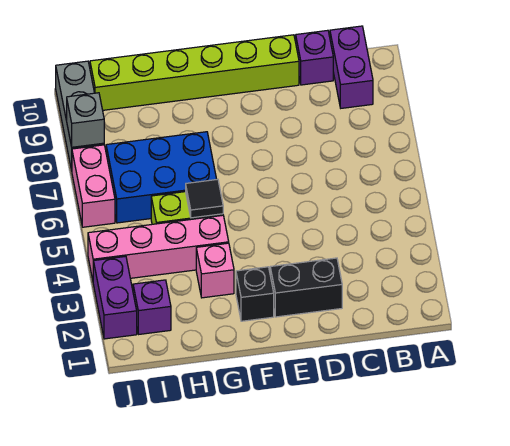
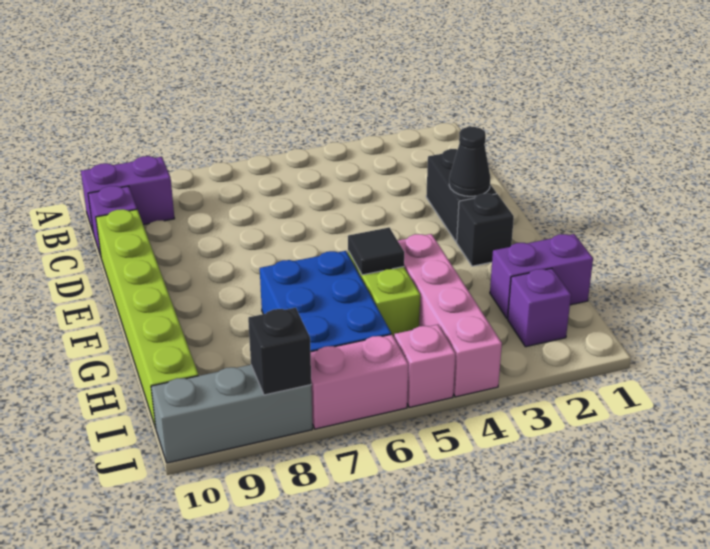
none -> black 1x1 cone [449,127,491,196]
pink 1x1 brick [196,243,234,298] -> pink 1x1 brick moved to [394,325,456,407]
purple 1x2 brick [93,256,137,339] -> purple 1x2 brick moved to [490,234,593,319]
grey 1x1 brick [67,93,104,147] -> black 1x1 brick [248,308,311,395]

